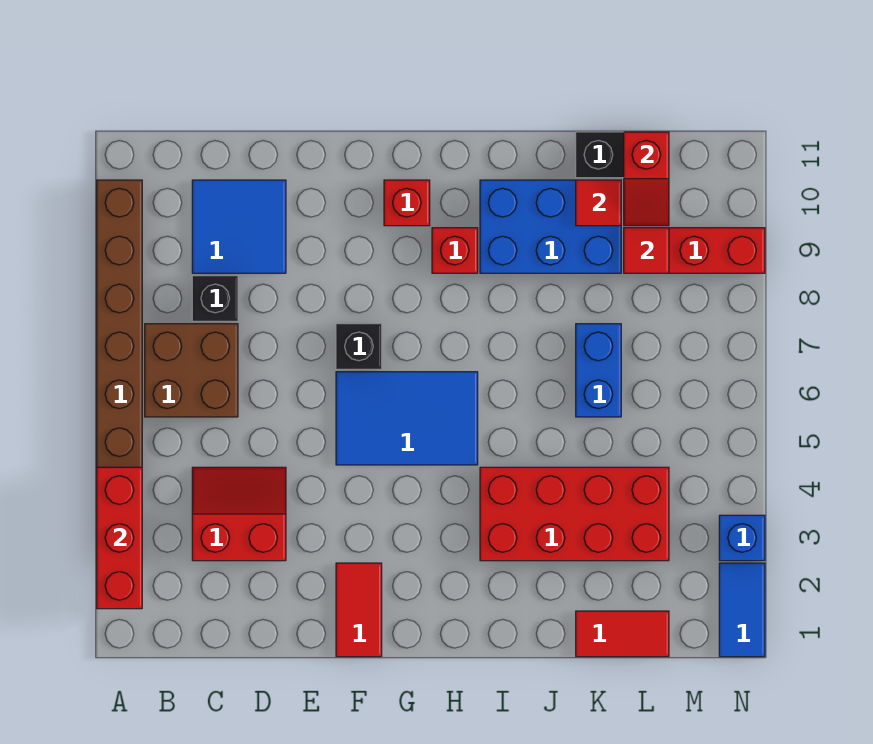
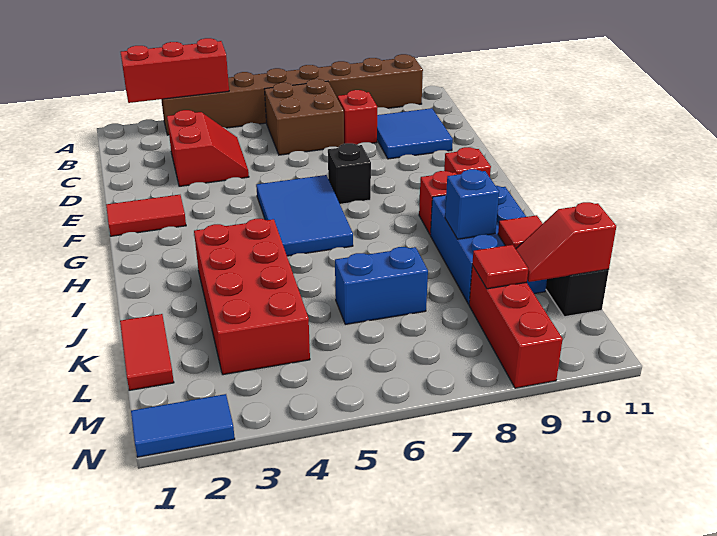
black 1x1 brick [192,276,238,321] -> red 1x1 brick [338,90,377,145]
blue 1x1 brick [719,515,765,561] -> blue 1x1 brick moved to [445,169,499,239]

